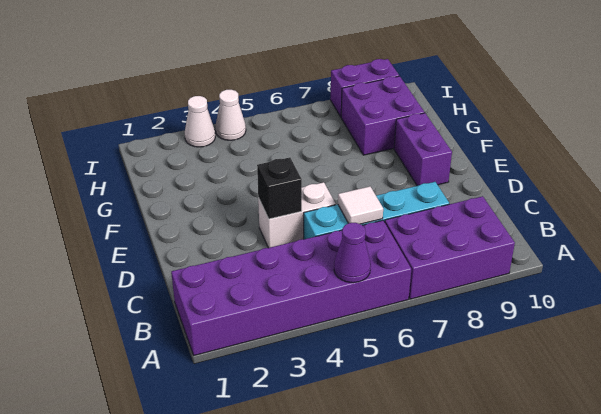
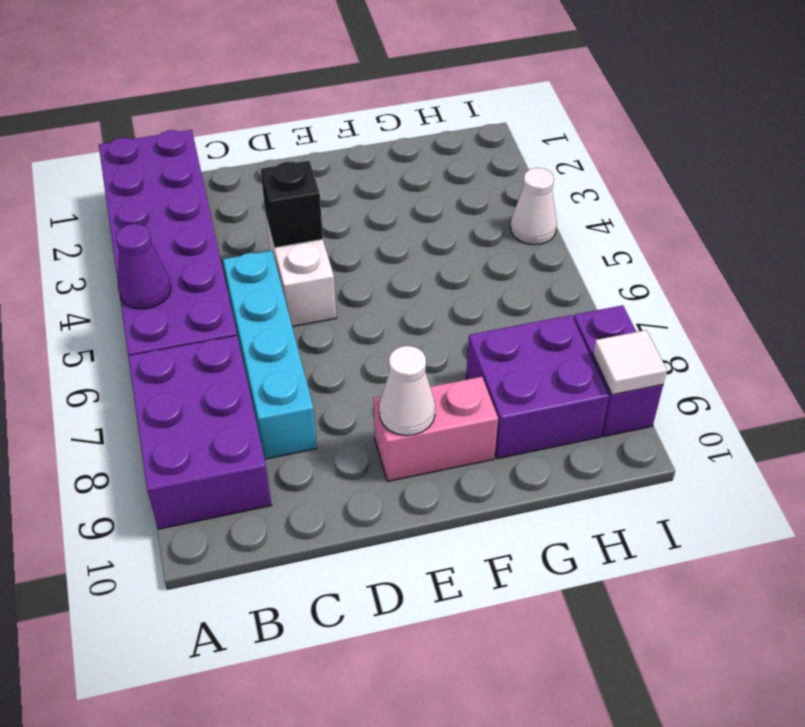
white 1x1 tile [338,187,383,224] -> white 1x1 tile moved to [593,330,667,395]
purple 1x2 brick [394,113,452,186] -> pink 1x2 brick [374,377,498,481]
white 1x1 cone [185,96,215,147] -> white 1x1 cone moved to [379,346,435,435]

